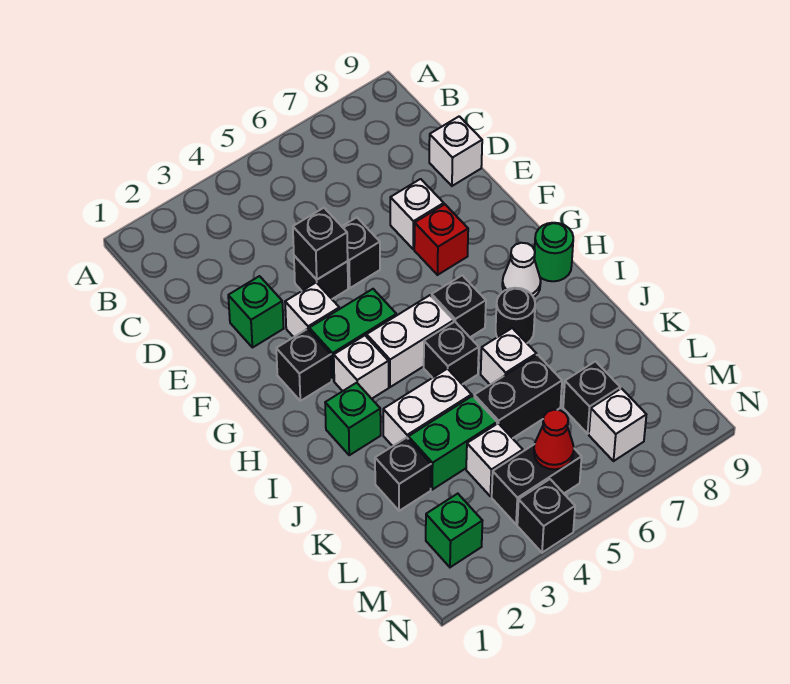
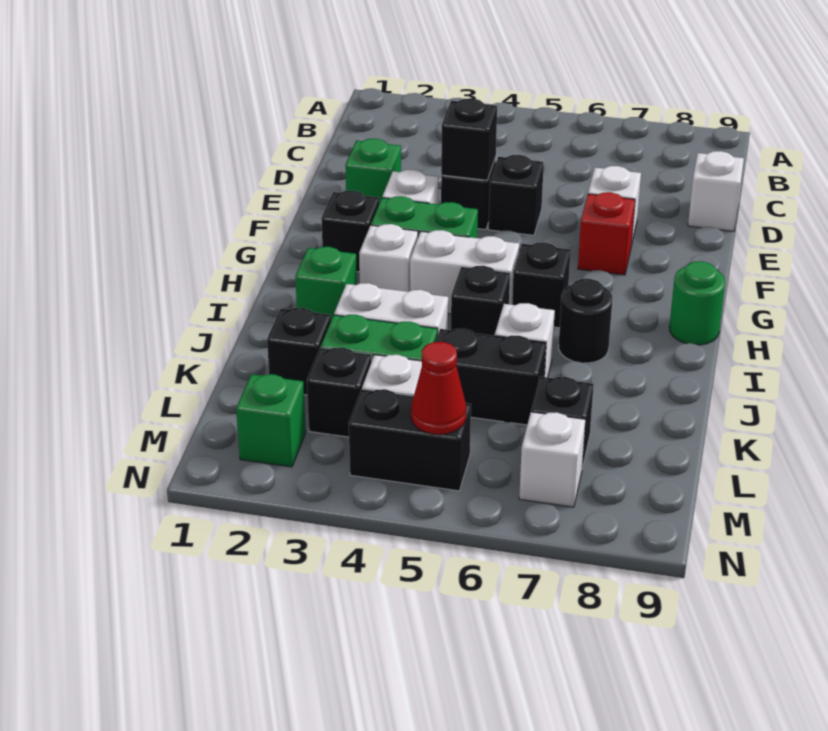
white 1x1 cone [502,243,541,297] -> none
black 1x1 brick [517,479,575,553] -> black 1x1 brick moved to [307,347,372,437]

